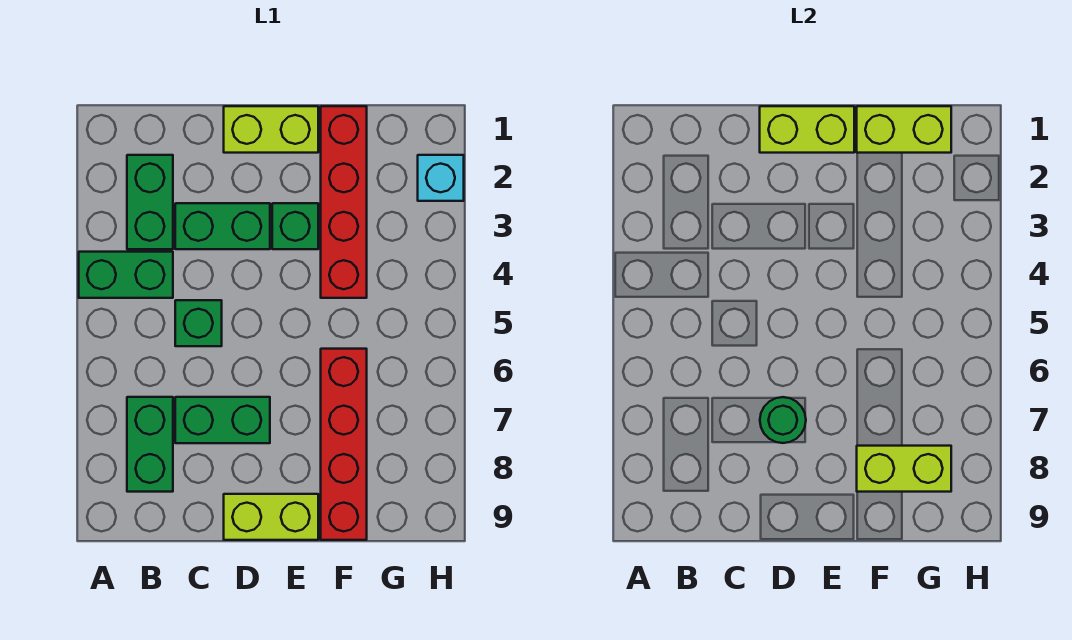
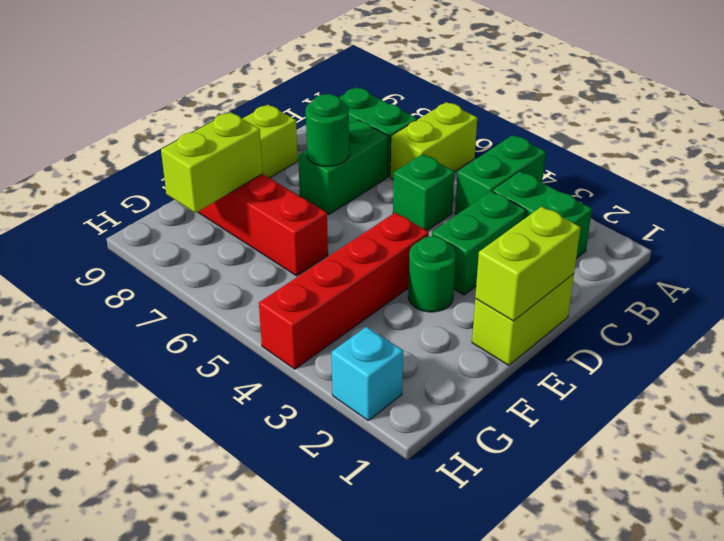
green 1x1 brick [272,203,318,249] -> green 1x1 round brick [408,236,456,312]
red 1x4 brick [321,106,367,298] -> red 1x4 brick turned to [259,213,429,369]
lime 1x2 brick [857,106,951,153] -> lime 1x2 brick moved to [390,102,477,179]

